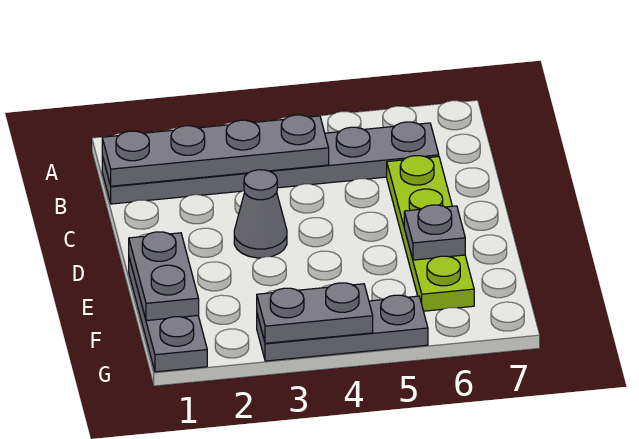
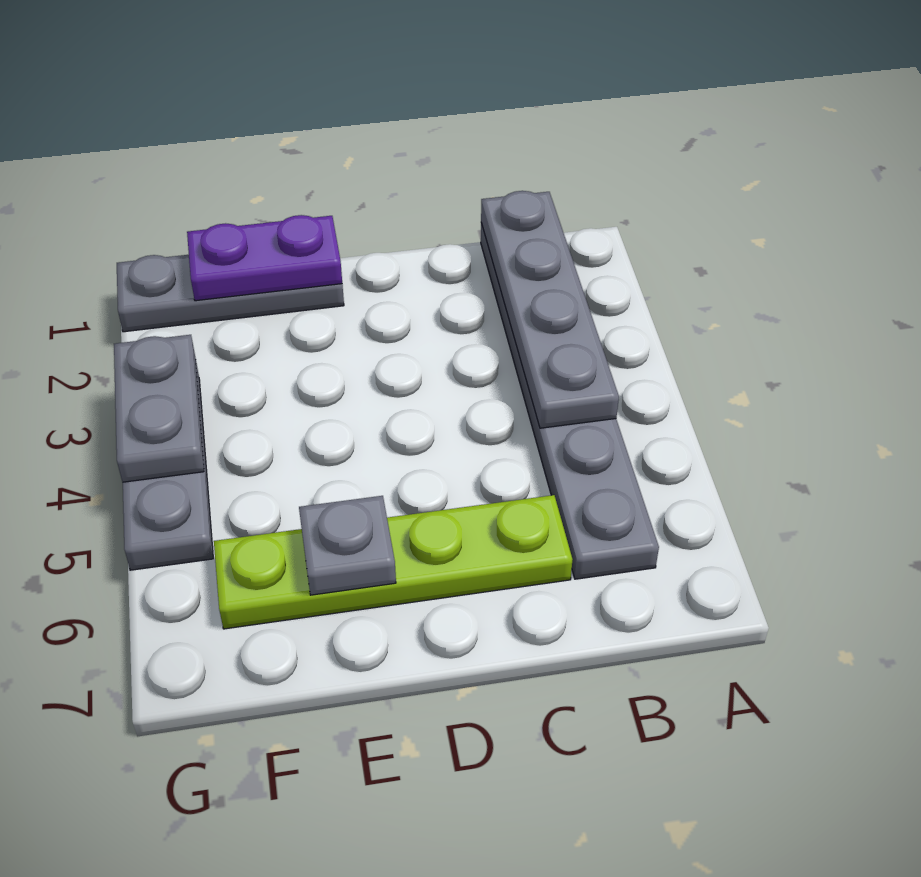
grey 1x1 cone [234,170,287,258] -> none
grey 1x2 plate [129,232,199,321] -> purple 1x2 plate [187,215,342,301]

